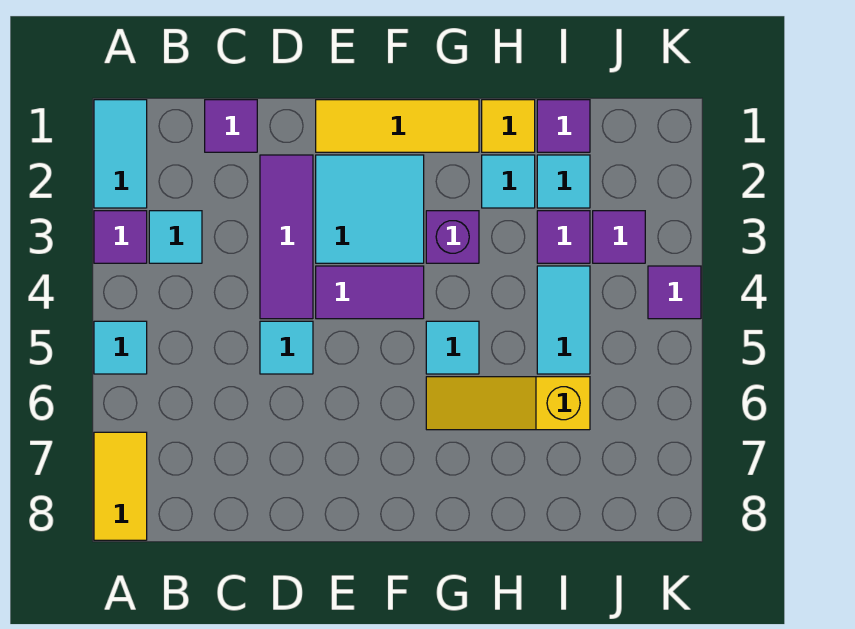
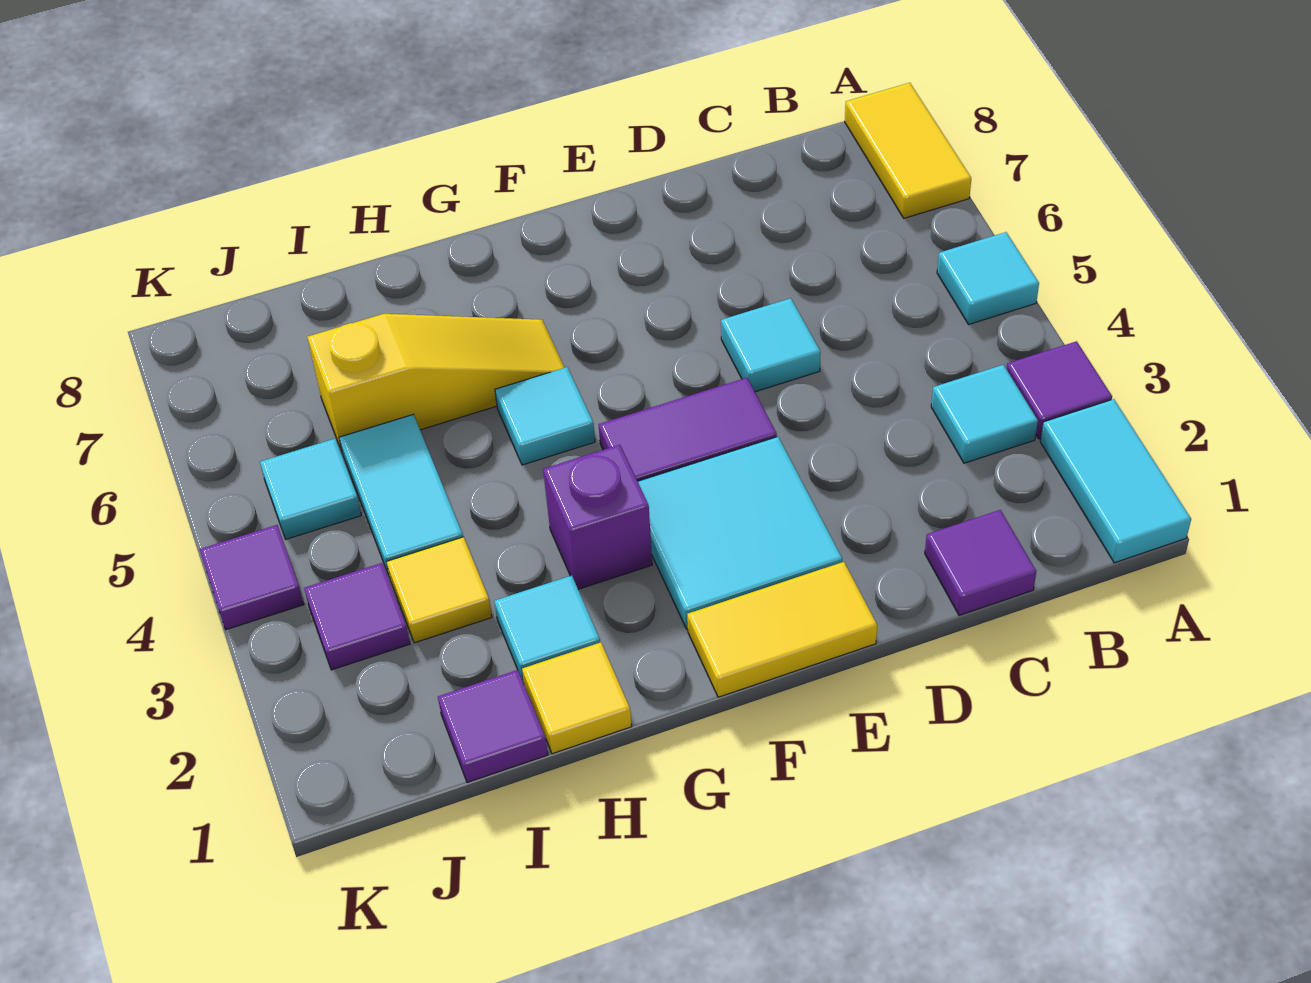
purple 1x3 tile [260,155,313,319] -> none
yellow 1x3 tile [316,100,479,152] -> yellow 1x2 tile [687,562,877,697]
cyan 1x1 tile [537,155,590,208] -> cyan 1x1 tile moved to [260,439,361,539]
purple 1x1 tile [537,211,590,263] -> yellow 1x1 tile [387,537,492,643]

